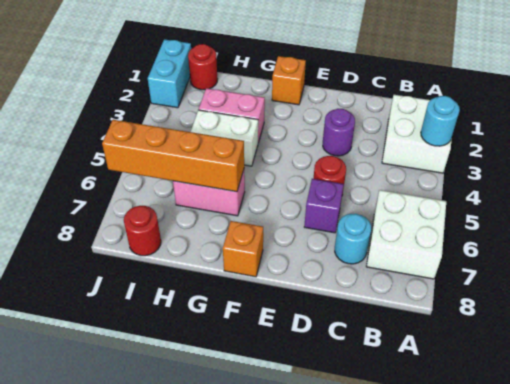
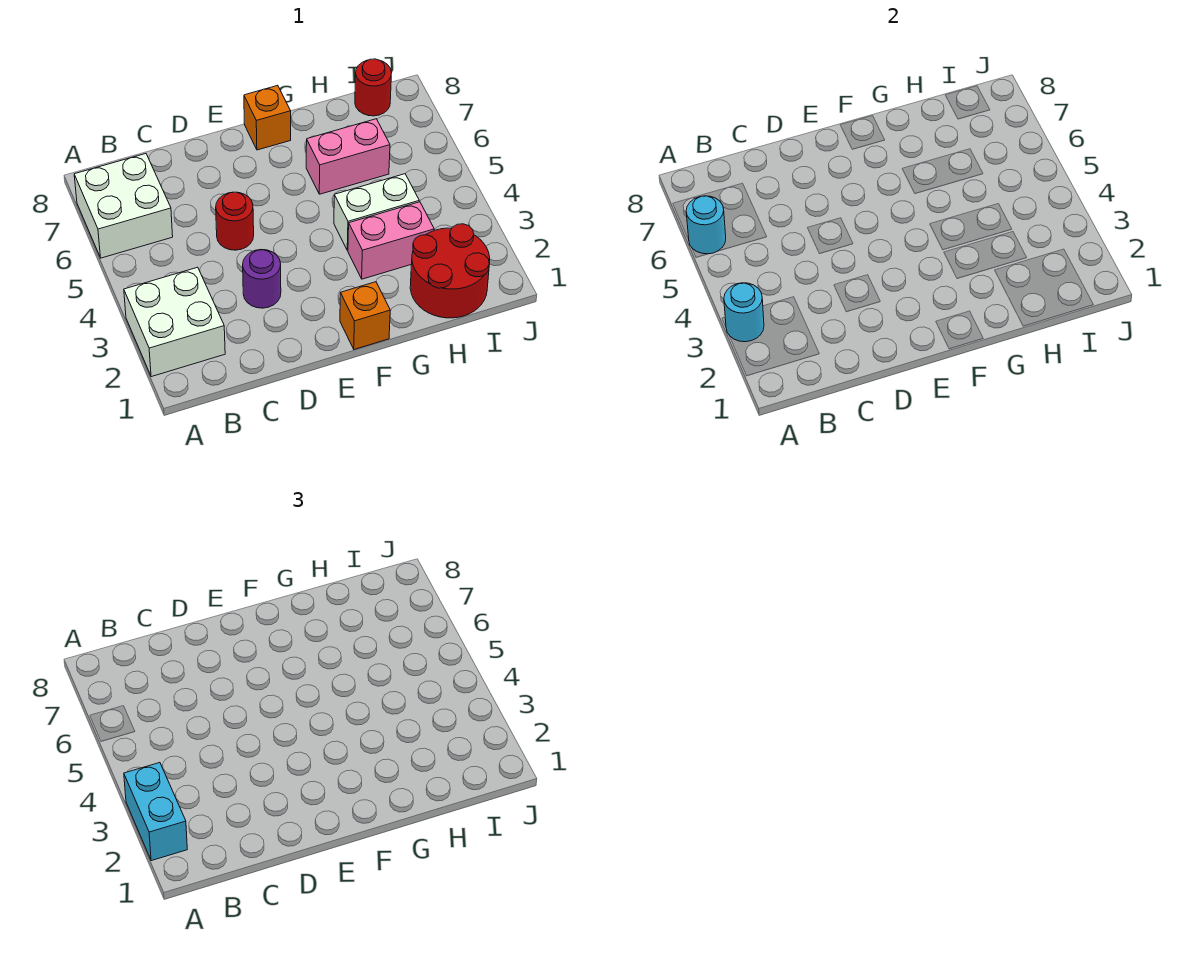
cyan 1x1 round brick [335,214,371,264] -> cyan 1x1 round brick moved to [686,196,726,254]
purple 1x1 brick [304,179,344,233] -> none
orange 1x4 brick [102,120,244,192] -> none
red 1x1 round brick [188,44,217,90] -> red 2x2 round brick [410,224,490,318]
cyan 1x2 brick [148,39,191,108] -> cyan 1x2 brick moved to [124,763,187,861]

